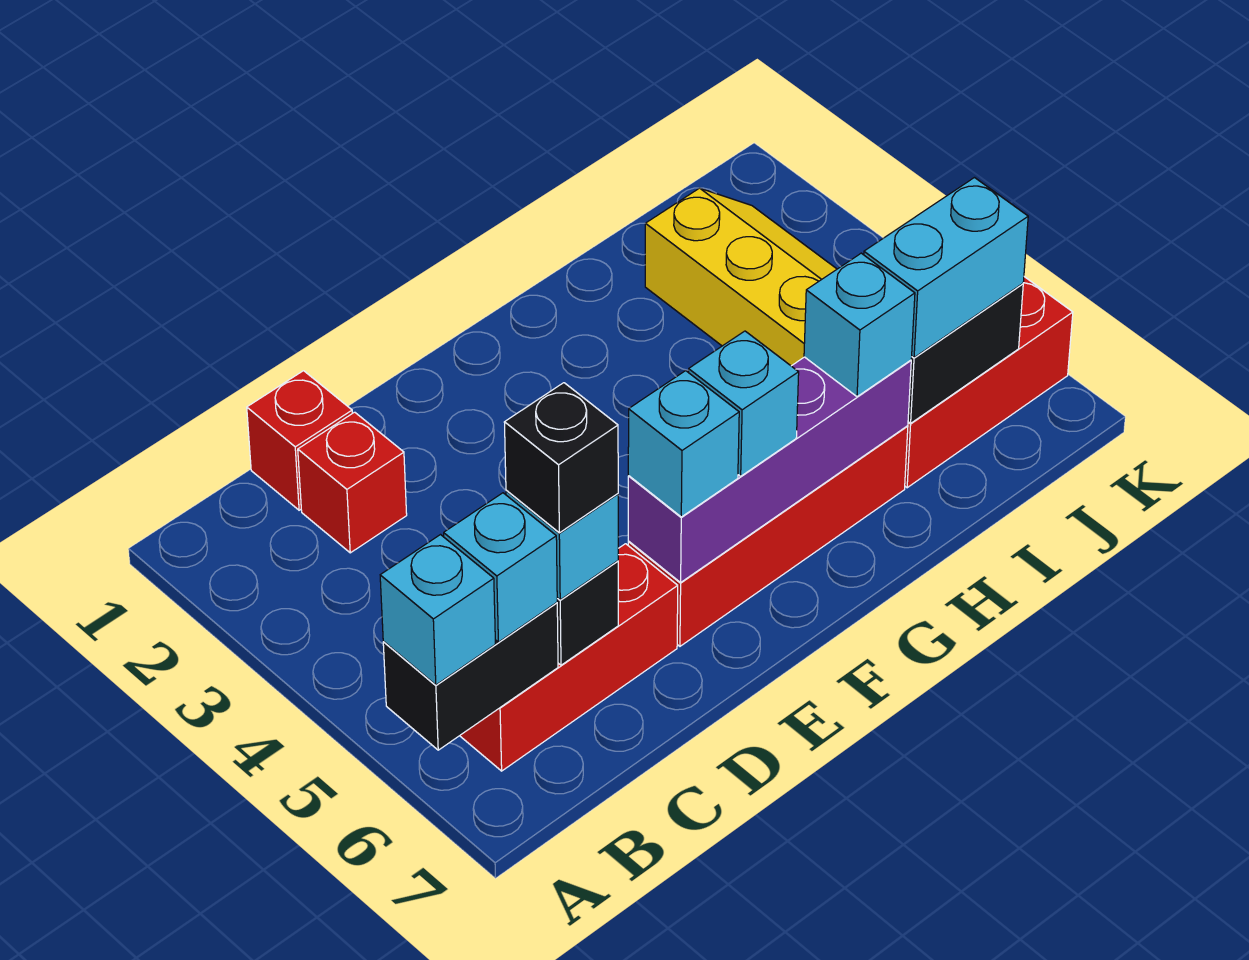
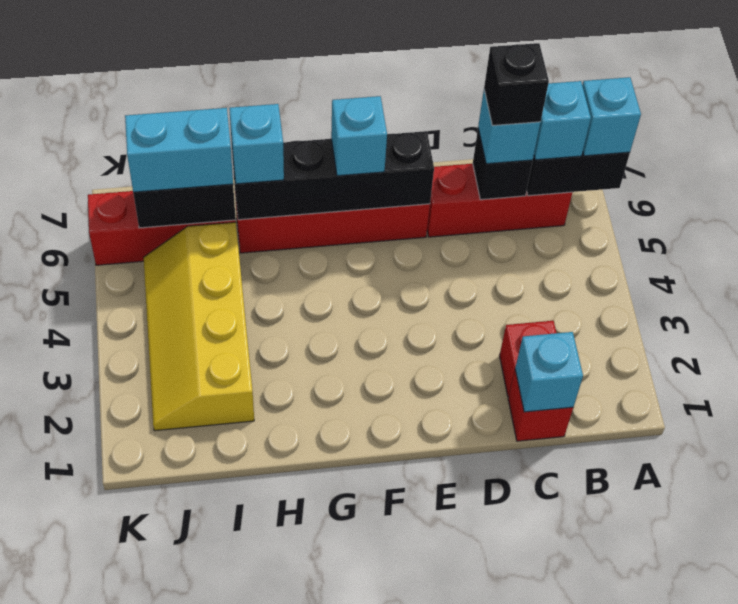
purple 1x4 brick [628,357,911,582] -> black 1x4 brick [232,131,434,220]
cyan 1x1 brick [628,371,739,517] -> cyan 1x1 brick moved to [515,332,583,412]

